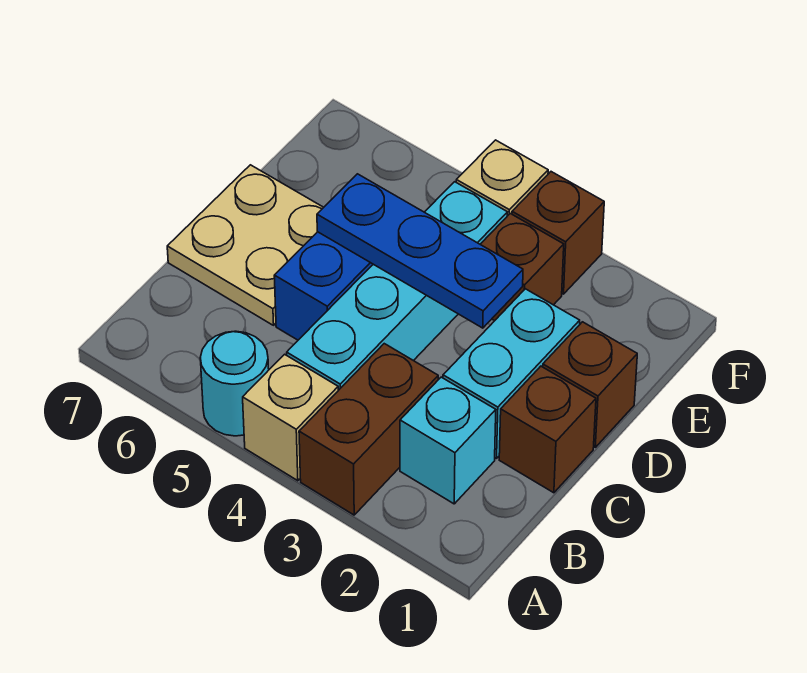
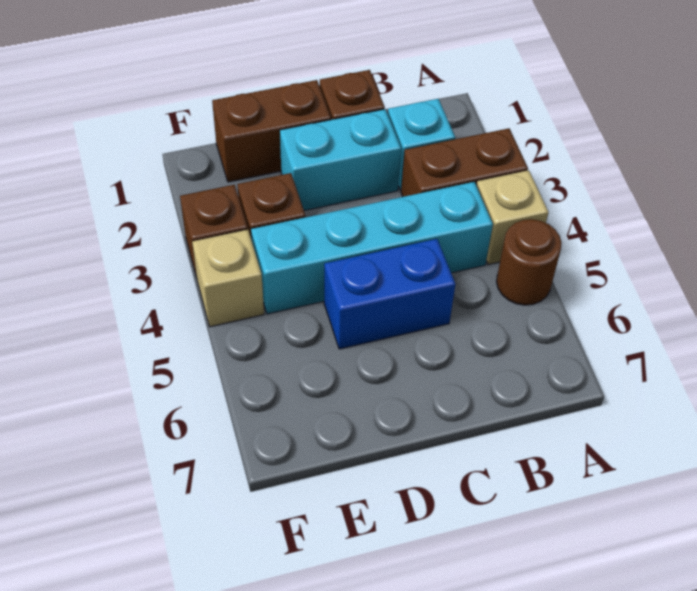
cyan 1x1 round brick [200,331,269,436] -> brown 1x1 round brick [496,219,562,305]
tan 2x2 plate [167,165,324,325] -> none
brown 1x1 brick [543,322,637,447] -> brown 1x2 brick [212,80,331,182]
blue 1x3 plate [317,174,523,328] -> none

